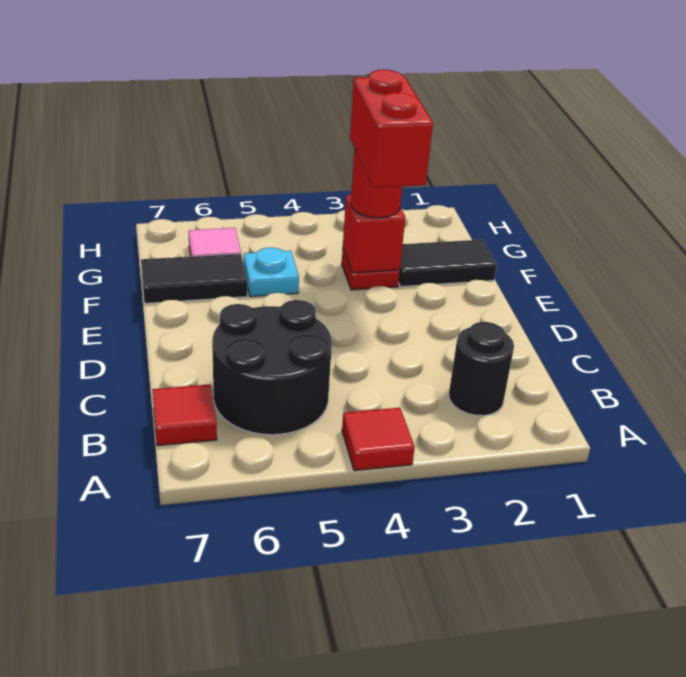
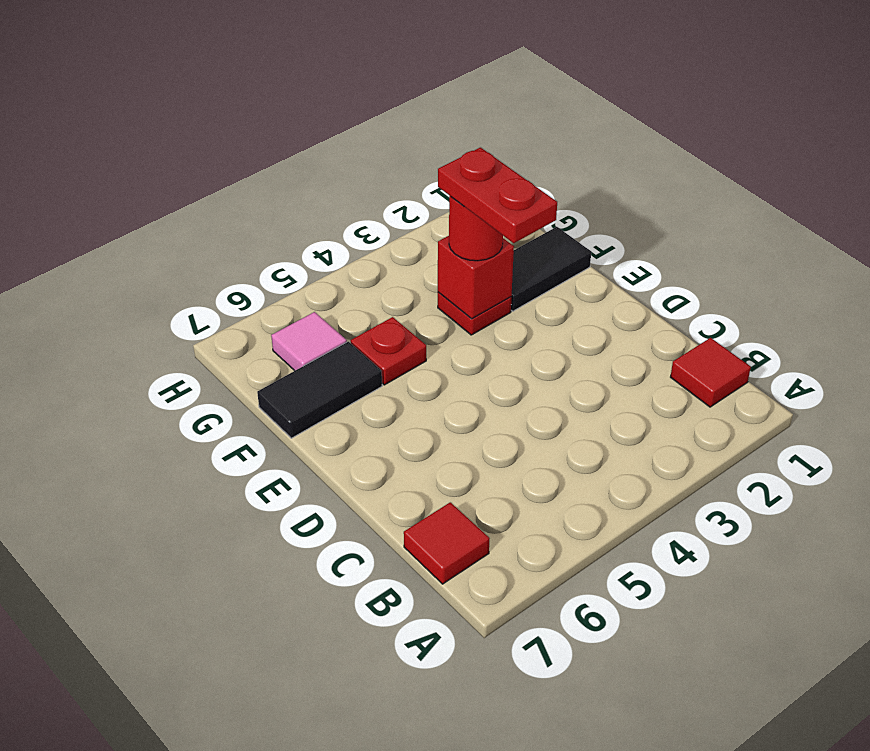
red 1x1 tile [342,408,415,471] -> red 1x1 tile moved to [671,338,751,407]
black 1x1 round brick [449,322,514,416] -> none
black 2x2 round brick [212,300,332,435] -> none
red 1x2 brick [350,70,433,188] -> red 1x2 plate [438,147,557,243]
cyan 1x1 plate [244,248,299,297] -> red 1x1 plate [351,317,426,385]

